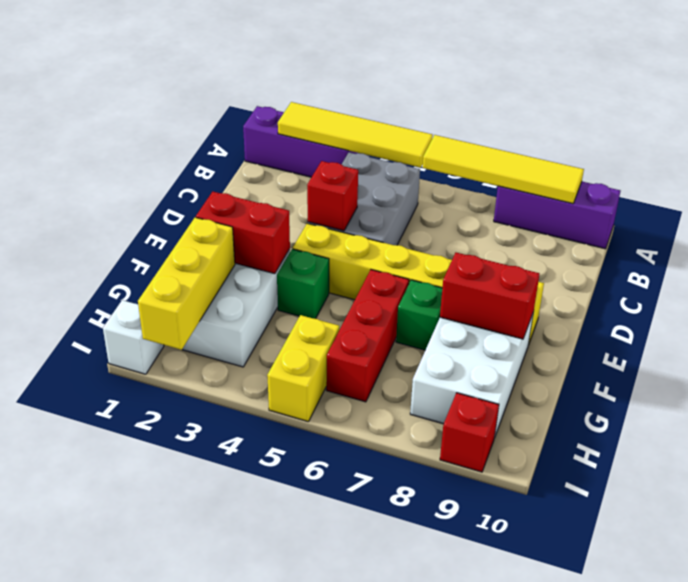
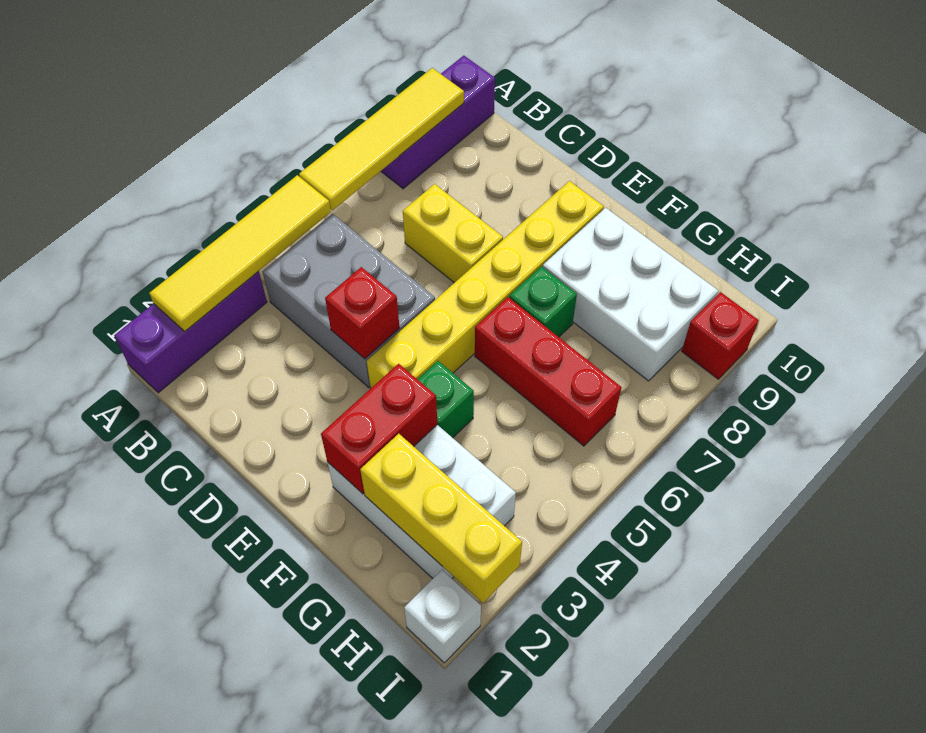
red 1x2 brick [440,253,539,339] -> none
yellow 1x2 brick [267,315,339,422] -> yellow 1x2 brick moved to [403,184,503,283]

